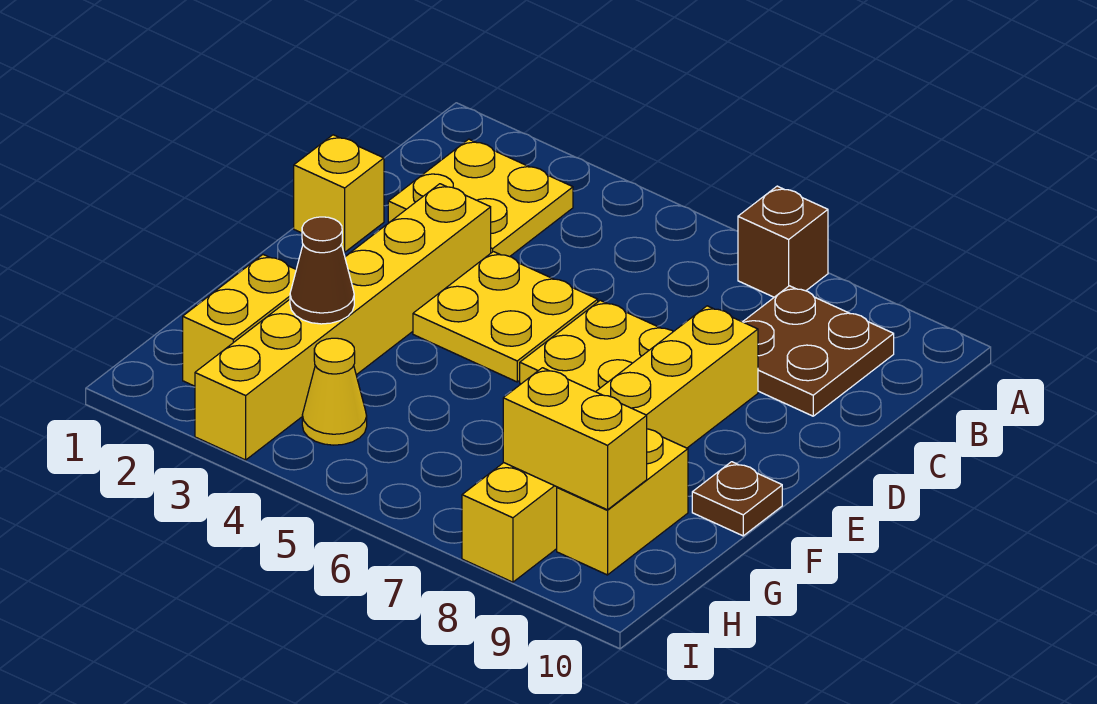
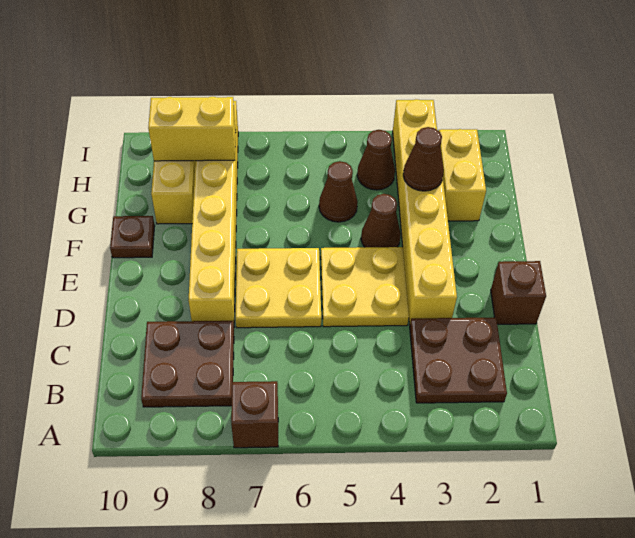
yellow 2x2 plate [388,139,573,257] -> brown 2x2 plate [410,317,507,403]
yellow 1x1 brick [294,135,384,252] -> brown 1x1 brick [491,261,546,324]
none -> brown 1x1 cone [361,194,401,247]
none -> brown 1x1 cone [319,161,358,222]
yellow 1x1 cone [302,338,367,445] -> brown 1x1 cone [357,130,395,190]

